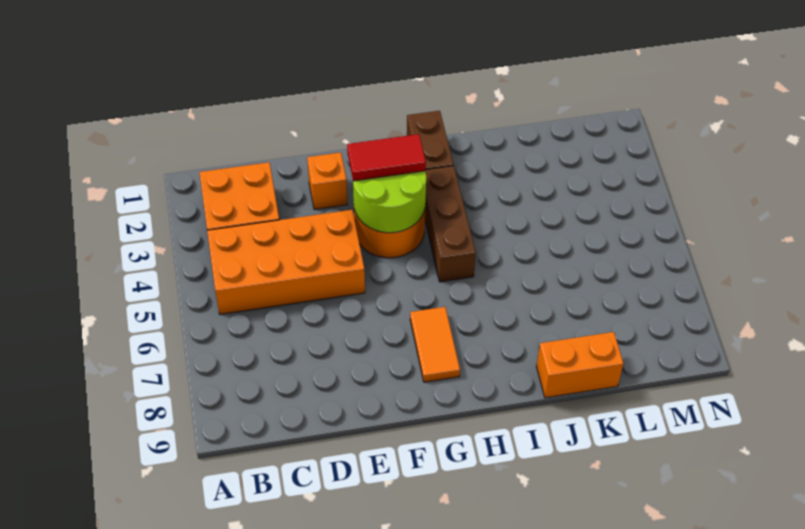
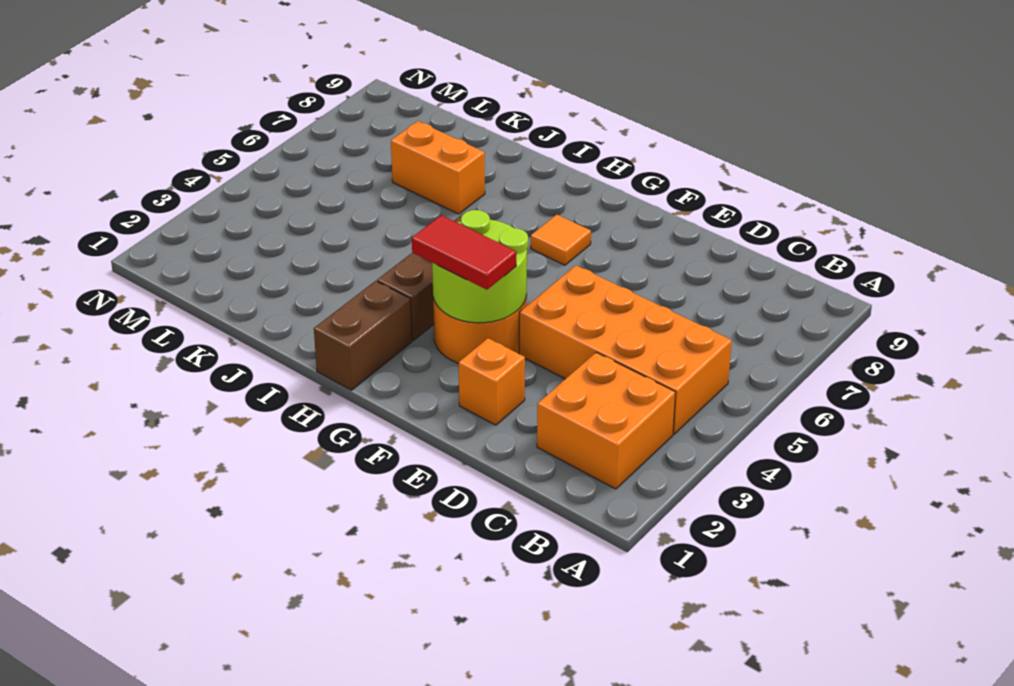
orange 1x2 tile [410,307,460,382] -> orange 1x1 tile [531,215,591,265]
orange 1x2 brick [536,332,623,398] -> orange 1x2 brick moved to [391,121,485,214]

